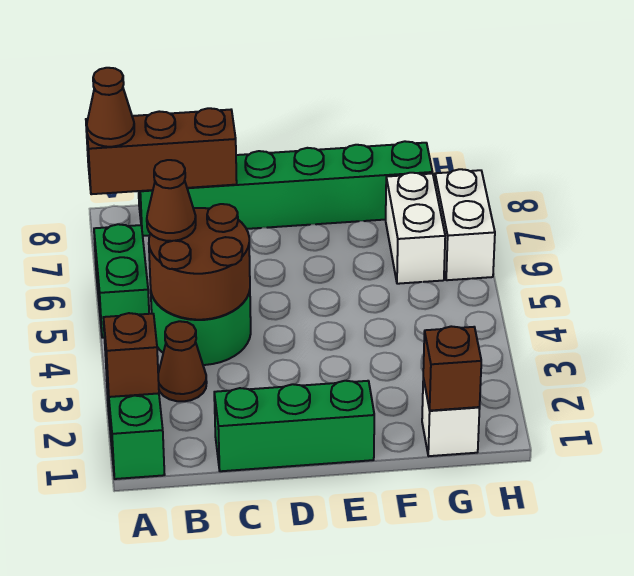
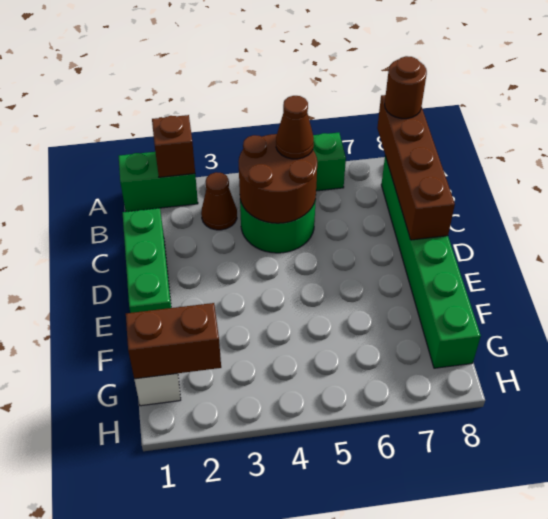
brown 1x3 brick [86,108,237,194] -> brown 1x4 brick [377,95,455,240]
brown 1x1 cone [87,68,134,147] -> brown 1x1 round brick [385,56,427,119]
brown 1x1 brick [423,326,481,411] -> brown 1x2 brick [126,303,221,379]
white 1x2 brick [386,173,445,284] -> none
white 1x2 brick [435,169,495,280] -> none

